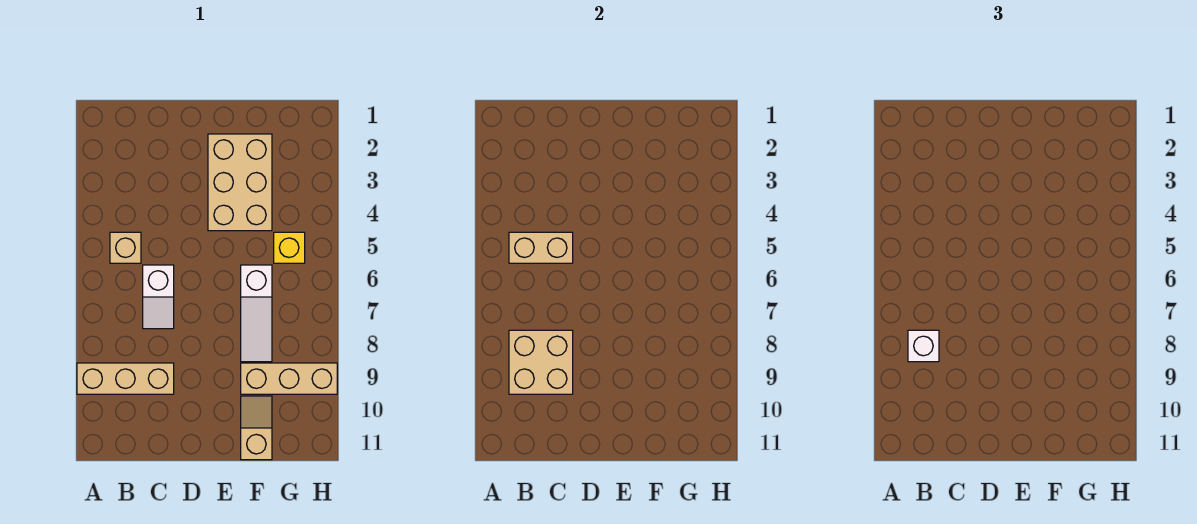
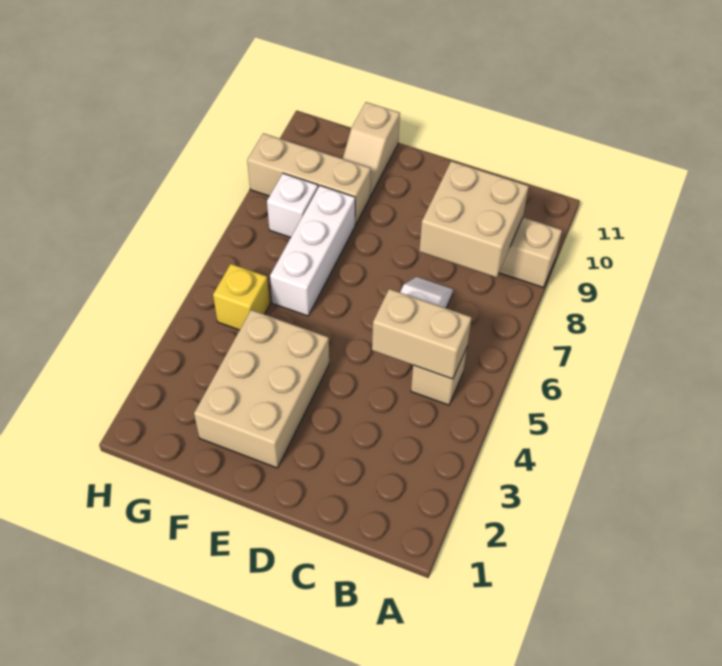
white 1x1 brick [908,330,939,362] -> white 1x1 brick moved to [267,173,318,237]
white 1x3 slope [241,265,272,362] -> white 1x3 brick [270,186,355,316]

